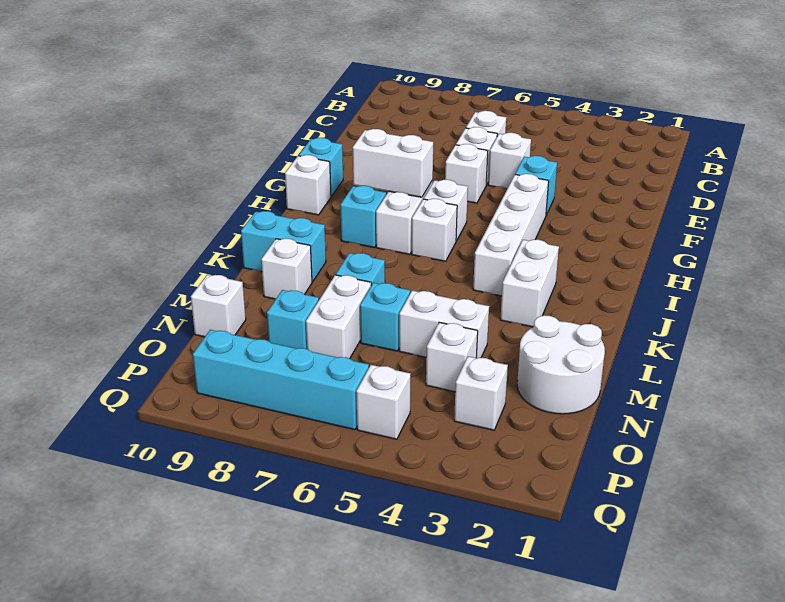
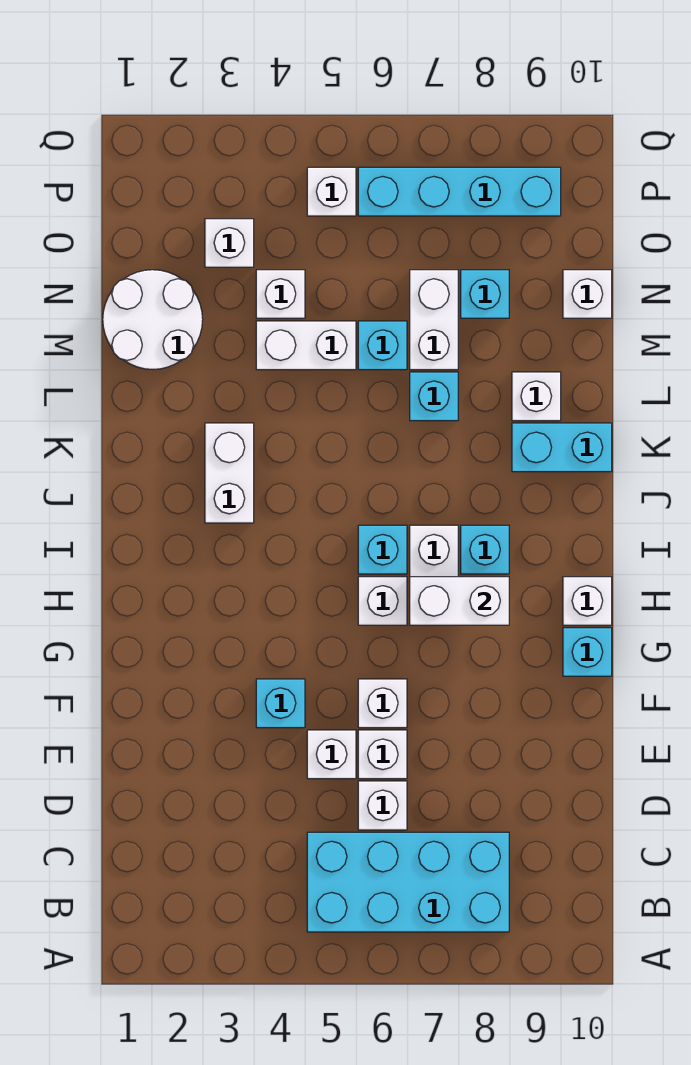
none -> cyan 2x4 brick [307,832,509,932]
white 1x4 brick [473,174,549,296] -> none
white 1x1 brick [412,199,457,261] -> cyan 1x1 brick [358,525,407,574]

